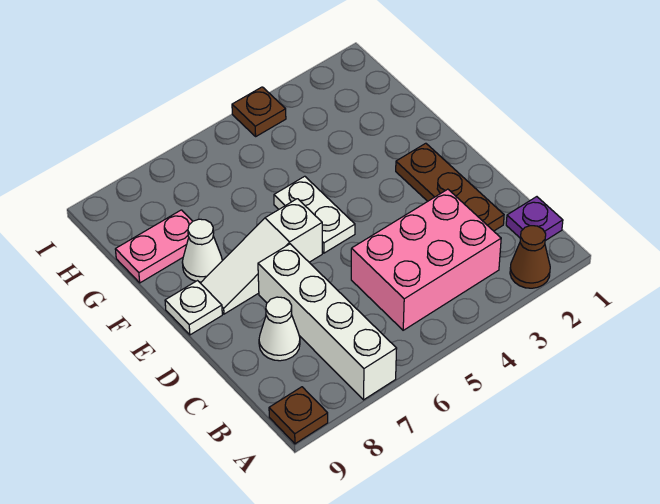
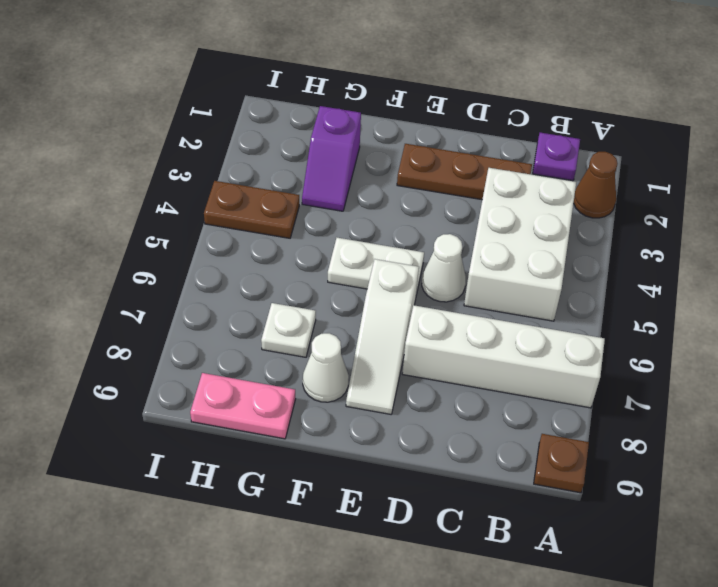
pink 2x3 brick [351,189,501,330] -> white 2x3 brick [464,168,576,321]
white 1x1 cone [259,297,300,361] -> white 1x1 cone moved to [422,234,466,302]
white 1x1 plate [165,281,222,335] -> white 1x1 plate moved to [261,303,316,357]
none -> purple 1x2 slope [302,106,361,211]
pink 1x2 plate [115,210,193,283] -> pink 1x2 plate turned to [190,373,295,439]
brown 1x1 plate [232,87,286,136] -> brown 1x2 plate [204,181,299,238]

